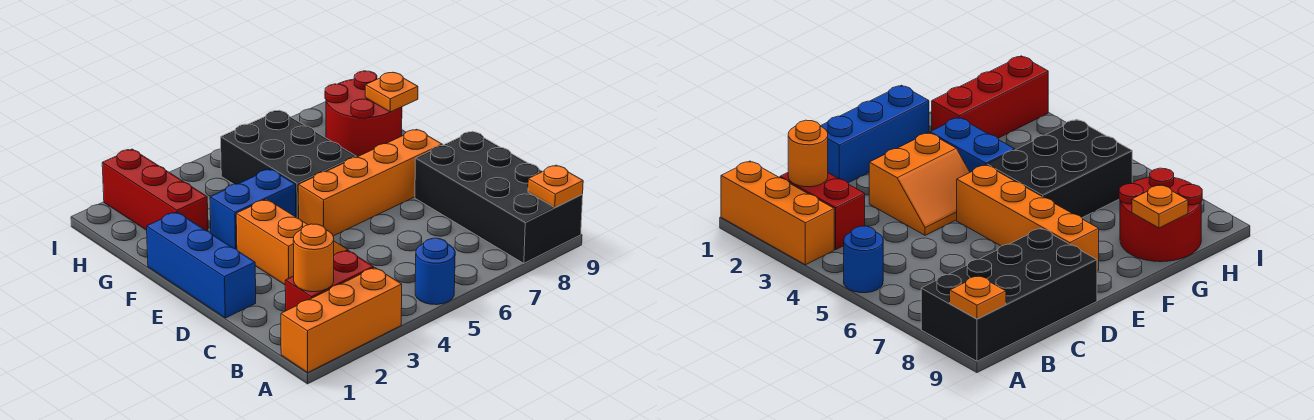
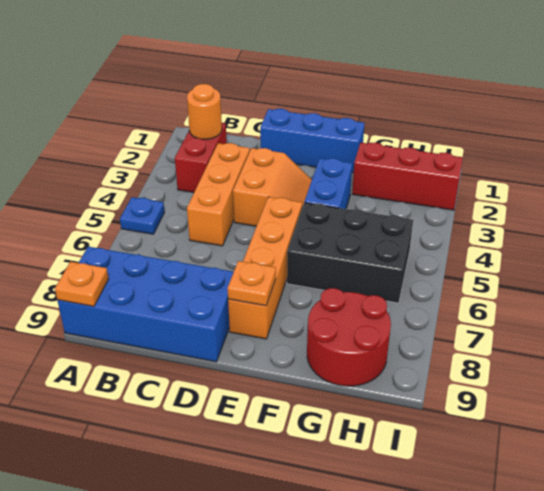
orange 1x3 brick [281,268,402,372] -> orange 1x3 brick moved to [187,143,250,246]
blue 1x1 round brick [415,238,455,305] -> blue 1x1 plate [120,197,165,234]
black 2x4 brick [415,131,583,263] -> blue 2x4 brick [57,247,233,362]
orange 2x2 slope [236,199,349,285] -> orange 2x2 slope turned to [233,148,312,226]
orange 1x1 plate [365,73,418,112] -> orange 1x1 plate moved to [228,261,276,306]

